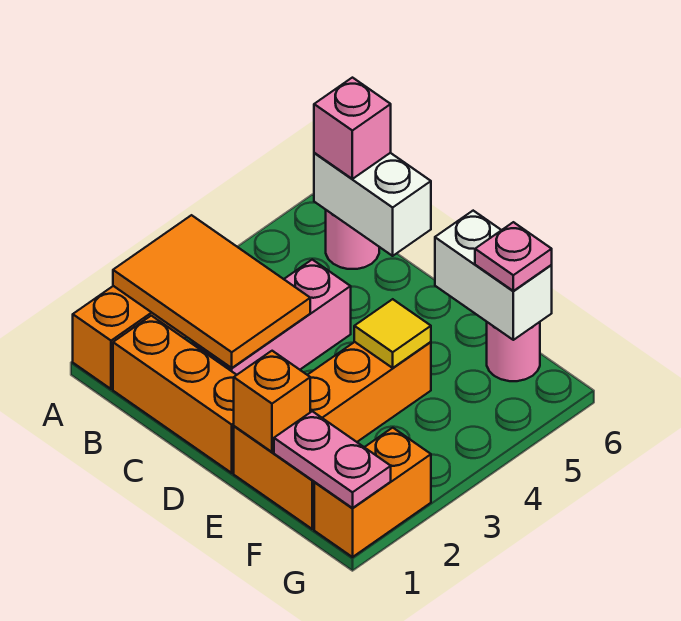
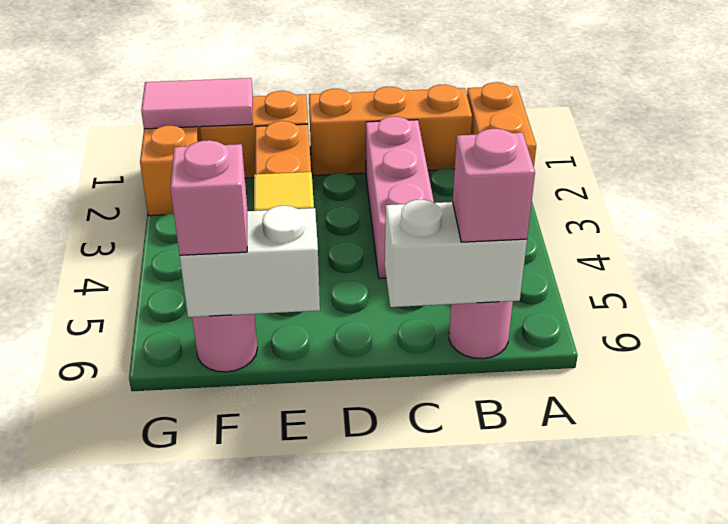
orange 2x3 tile [113,215,310,368] -> none
orange 1x1 brick [234,351,310,452] -> none
pink 1x2 plate [274,411,391,508] -> pink 1x2 tile [141,78,253,129]
pink 1x1 plate [475,222,552,291] -> pink 1x1 brick [170,140,247,255]

